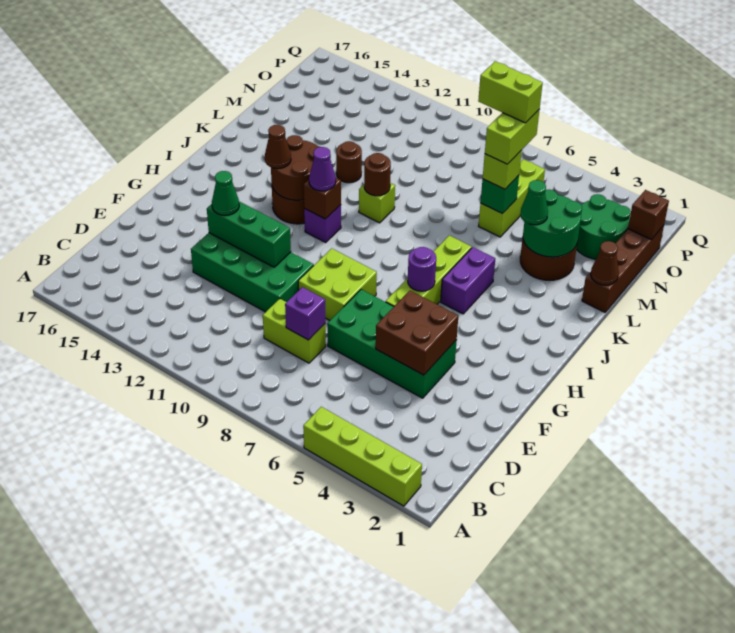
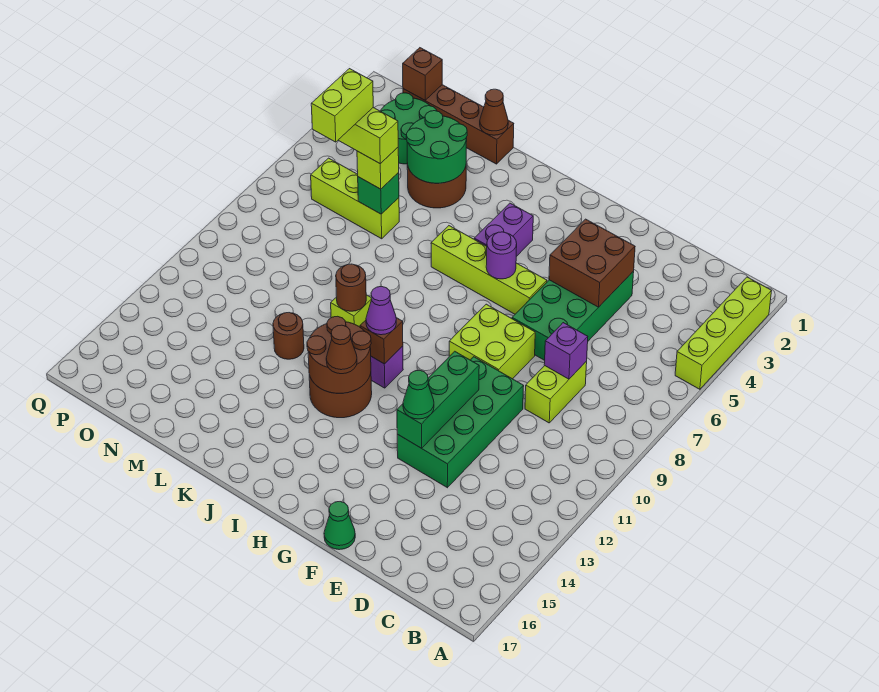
purple 1x2 brick [441,247,495,314] -> purple 1x2 brick turned to [474,203,533,257]
green 1x1 cone [520,180,548,225] -> green 1x1 cone moved to [324,502,355,550]

